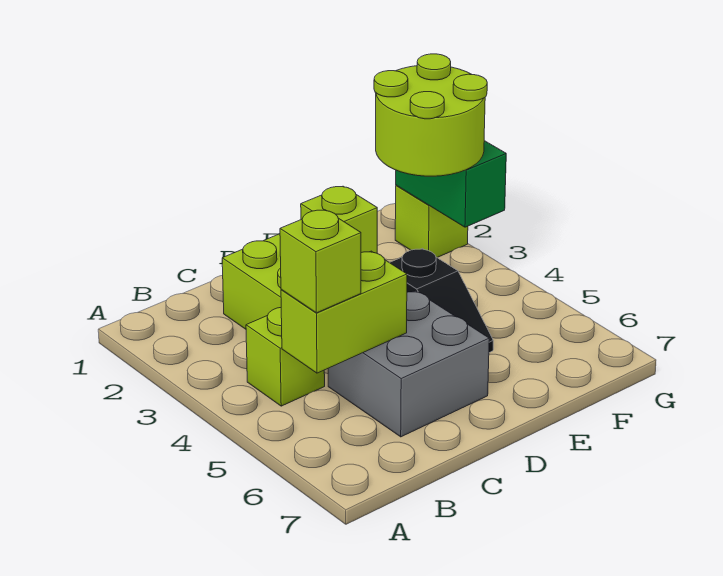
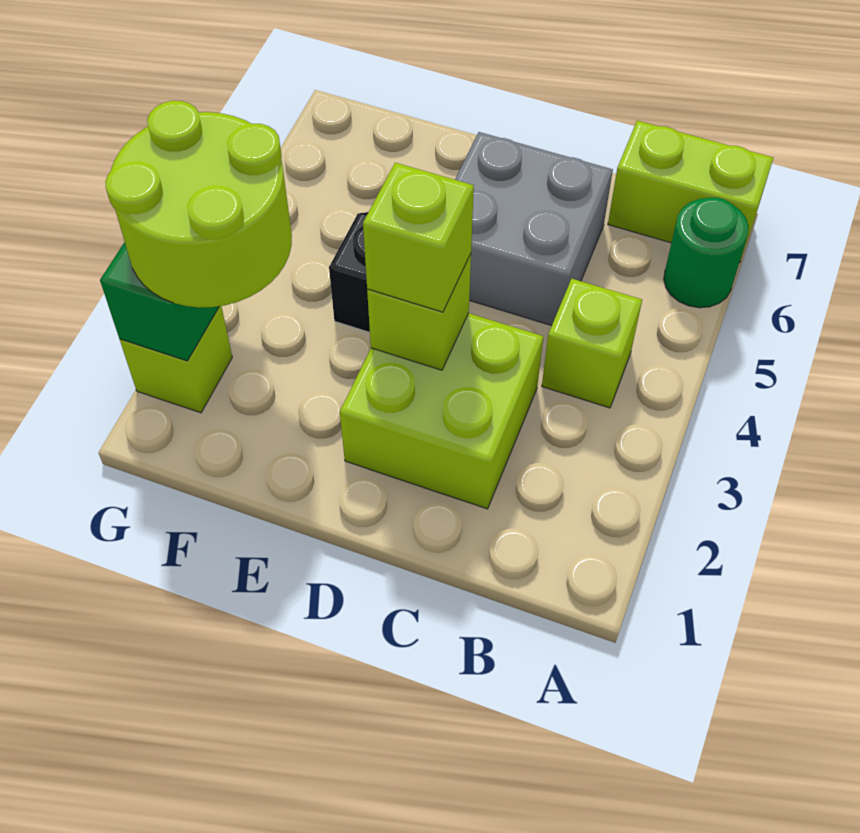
none -> green 1x1 round brick [664,198,749,308]
lime 1x2 brick [281,251,407,373] -> lime 1x2 brick moved to [608,121,773,261]
lime 1x1 brick [280,210,361,313] -> lime 1x1 brick moved to [363,163,474,312]

